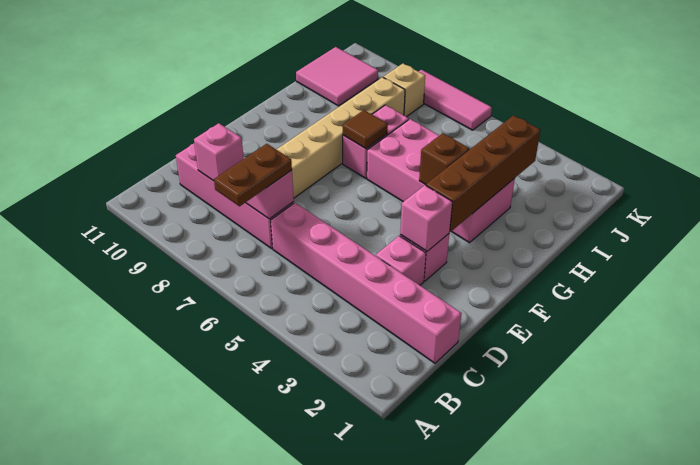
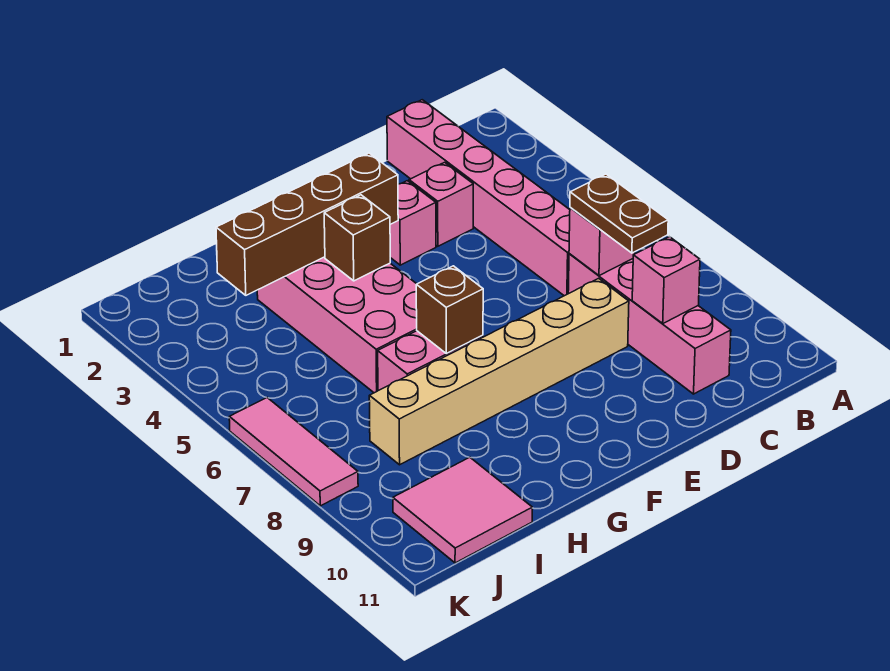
brown 1x2 plate [214,144,292,206] -> brown 1x2 plate turned to [570,174,668,253]
pink 1x1 brick [400,185,452,251] -> none
brown 1x1 tile [343,110,388,149] -> brown 1x1 brick [416,266,483,353]
tan 1x1 brick [383,64,425,117] -> none

